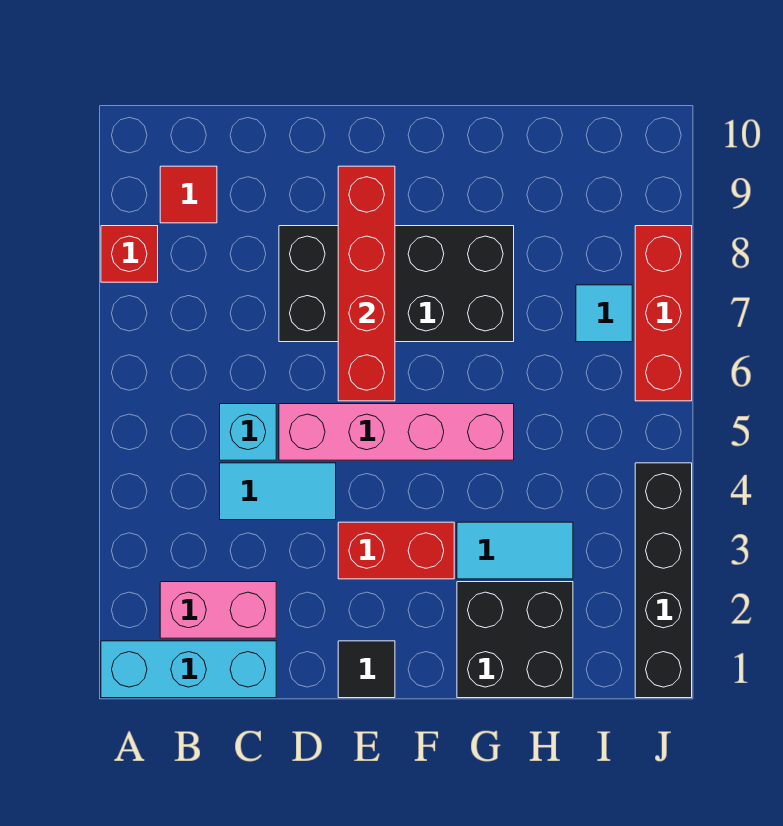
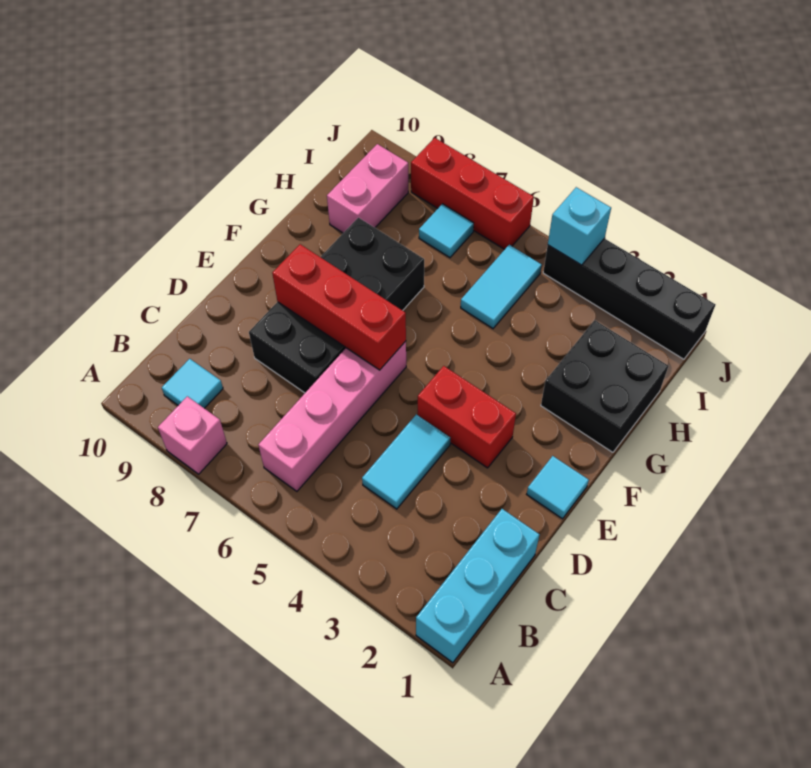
red 1x1 brick [101,226,158,282] -> pink 1x1 brick [158,396,227,474]
pink 1x2 brick [160,582,276,638] -> pink 1x2 brick moved to [327,144,408,233]
red 1x1 tile [160,166,217,223] -> cyan 1x1 tile [162,359,223,408]
cyan 1x1 brick [220,404,276,460] -> cyan 1x1 brick moved to [548,187,611,265]
pink 1x4 brick [279,404,514,460] -> pink 1x4 brick moved to [258,341,406,491]
black 1x1 tile [338,641,395,698] -> cyan 1x1 tile [527,456,589,519]
red 1x2 brick [338,522,454,579] -> red 1x2 brick turned to [418,366,516,468]
red 1x4 brick [338,166,395,401] -> red 1x3 brick [272,244,406,370]
cyan 1x2 tile [457,522,573,579] -> cyan 1x2 tile moved to [461,245,542,328]

